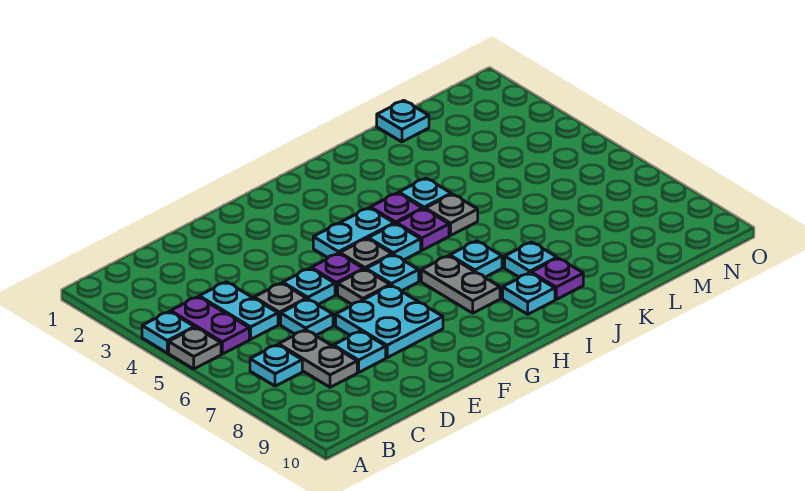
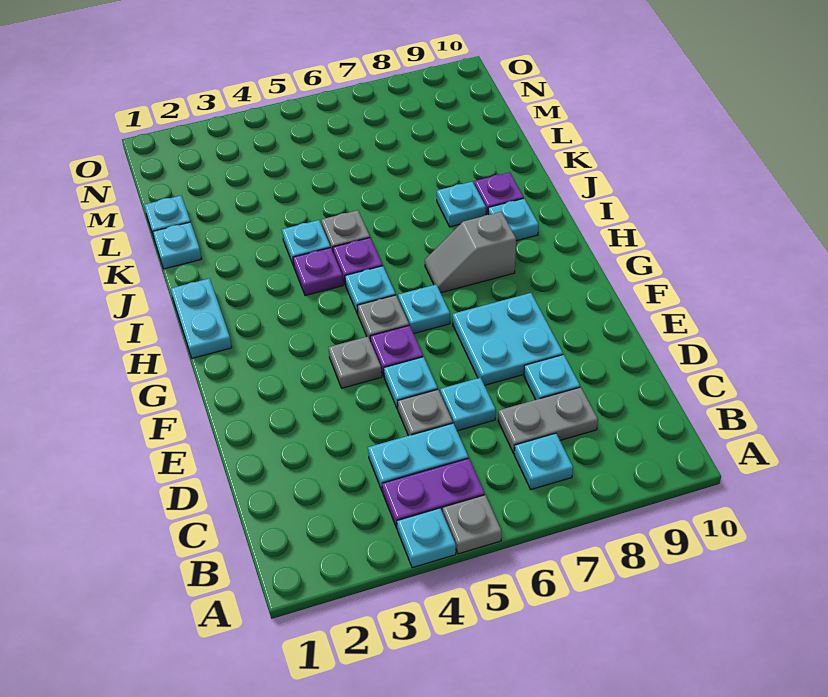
grey 1x1 plate [338,269,390,304] -> grey 1x1 plate moved to [328,337,382,388]
cyan 1x2 plate [313,208,394,258] -> cyan 1x2 plate moved to [171,278,232,358]
grey 1x2 plate [421,256,500,313] -> grey 1x2 slope [425,212,516,293]
cyan 1x1 plate [450,241,502,277] -> cyan 1x1 plate moved to [153,222,202,269]

